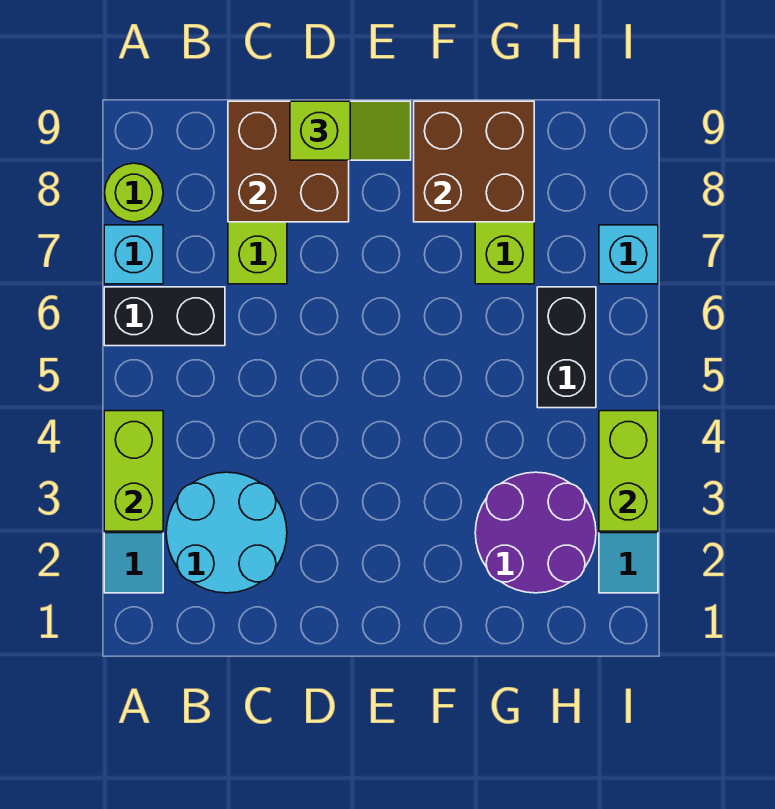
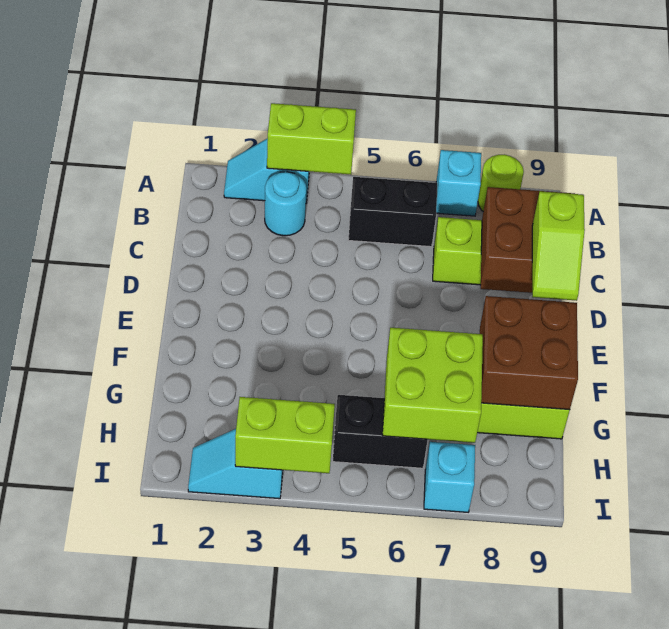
black 1x2 brick [104,287,225,346] -> black 1x2 brick turned to [348,177,437,247]
cyan 2x2 round brick [166,472,287,593] -> cyan 1x1 round brick [265,172,306,236]
purple 2x2 round brick [475,472,596,593] -> none
none -> lime 2x2 brick [382,328,483,443]

